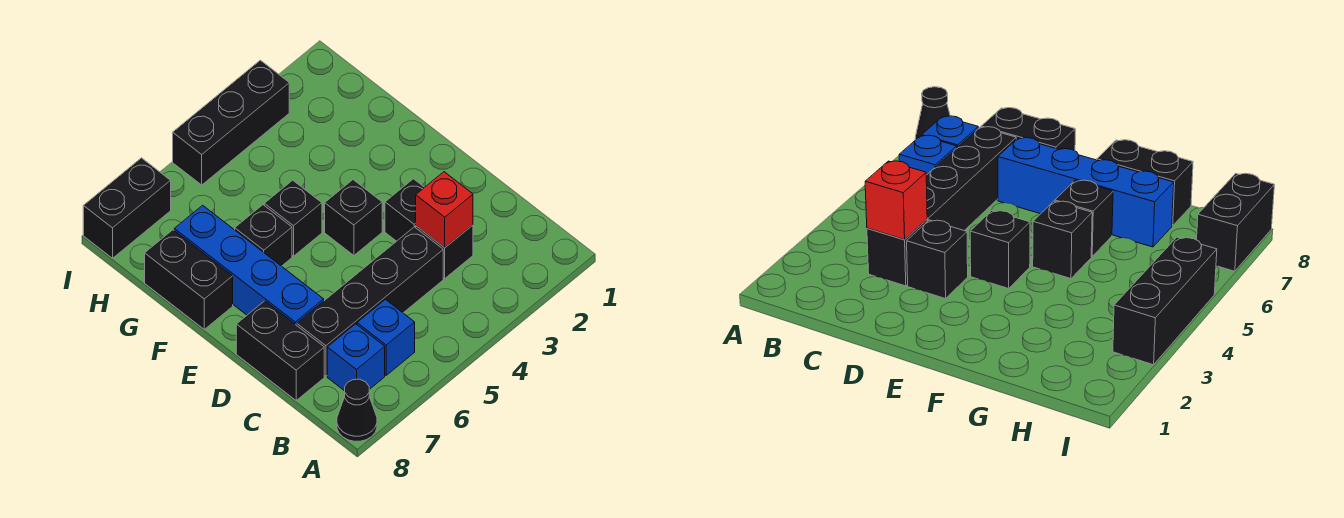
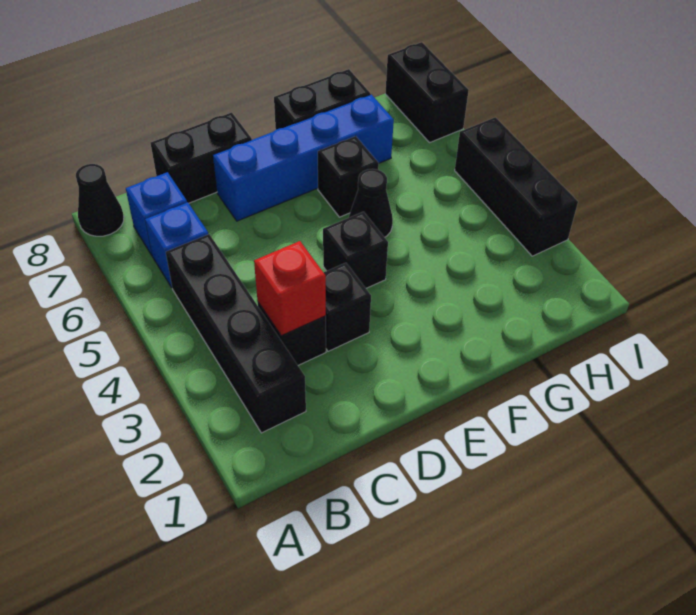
black 1x4 brick [297,227,443,376] -> black 1x4 brick moved to [166,234,306,433]
black 1x1 brick [264,180,322,256] -> black 1x1 cone [349,169,393,237]

